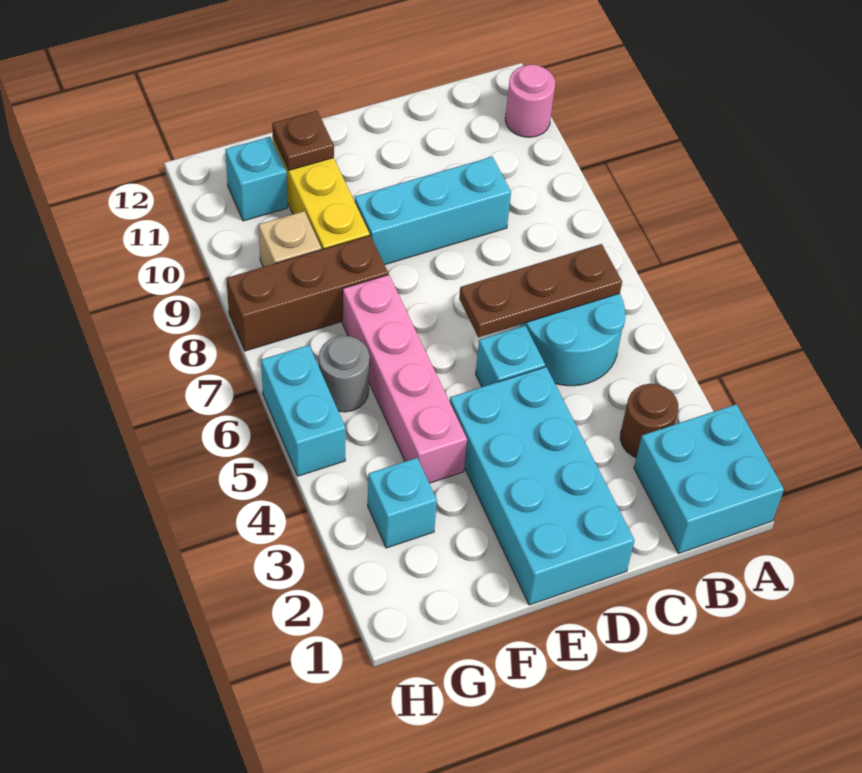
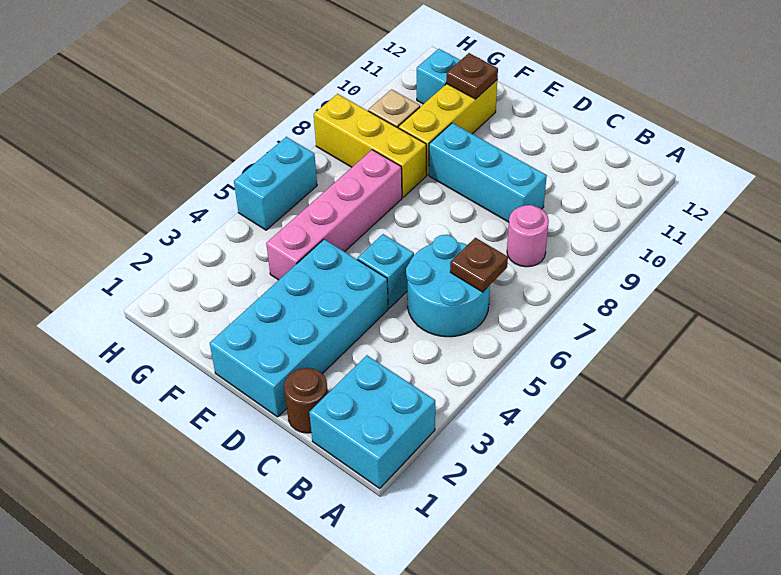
pink 1x1 round brick [505,65,555,137] -> pink 1x1 round brick moved to [507,205,549,267]
brown 1x1 round brick [620,384,678,458] -> brown 1x1 round brick moved to [284,368,328,433]
brown 1x3 plate [459,244,622,337] -> brown 1x1 plate [450,238,508,292]
brown 1x3 brick [226,236,388,351] -> yellow 1x3 brick [314,94,426,197]
cyan 1x1 brick [368,458,437,548] -> none
grey 1x1 round brick [319,336,370,412] -> none

